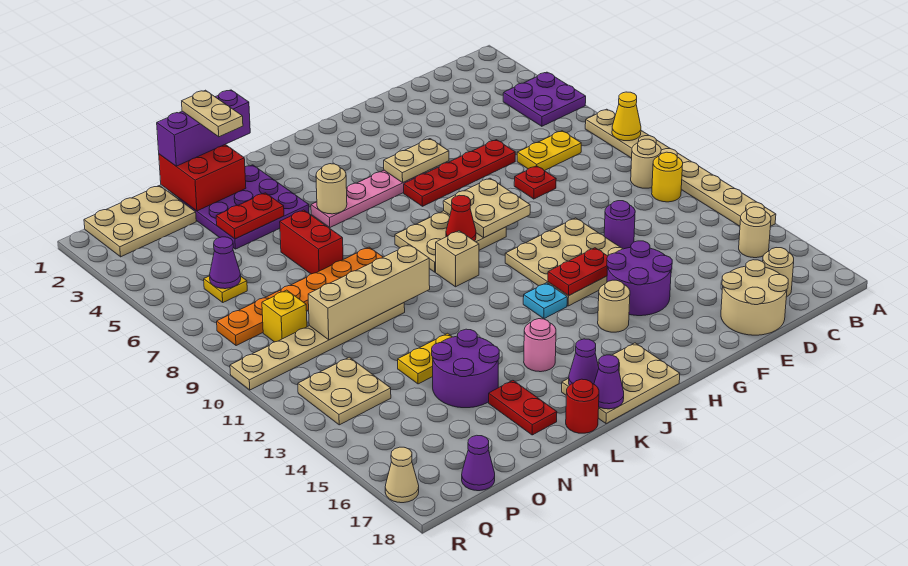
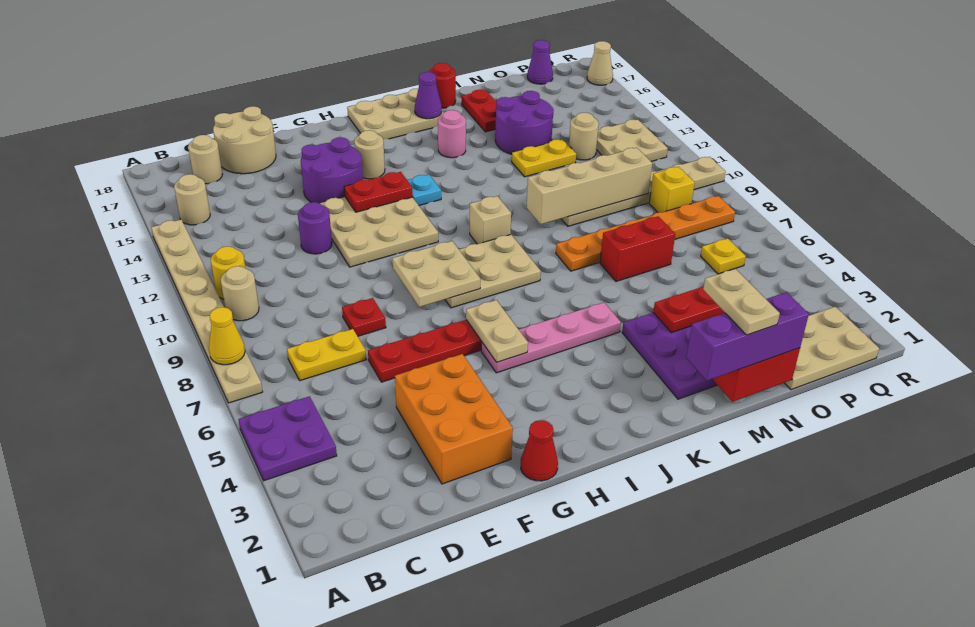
none -> orange 2x3 brick [395,354,513,484]
tan 1x2 plate [384,139,449,183] -> tan 1x2 plate turned to [466,300,528,362]
red 1x1 cone [446,195,476,241] -> red 1x1 cone moved to [521,420,558,481]
tan 1x1 round brick [316,164,347,214] -> tan 1x1 round brick moved to [569,113,599,160]
purple 1x1 cone [594,355,624,409] -> none
red 1x2 brick [280,210,343,274] -> red 1x2 brick turned to [600,216,675,281]
purple 1x1 cone [210,237,241,289] -> none

